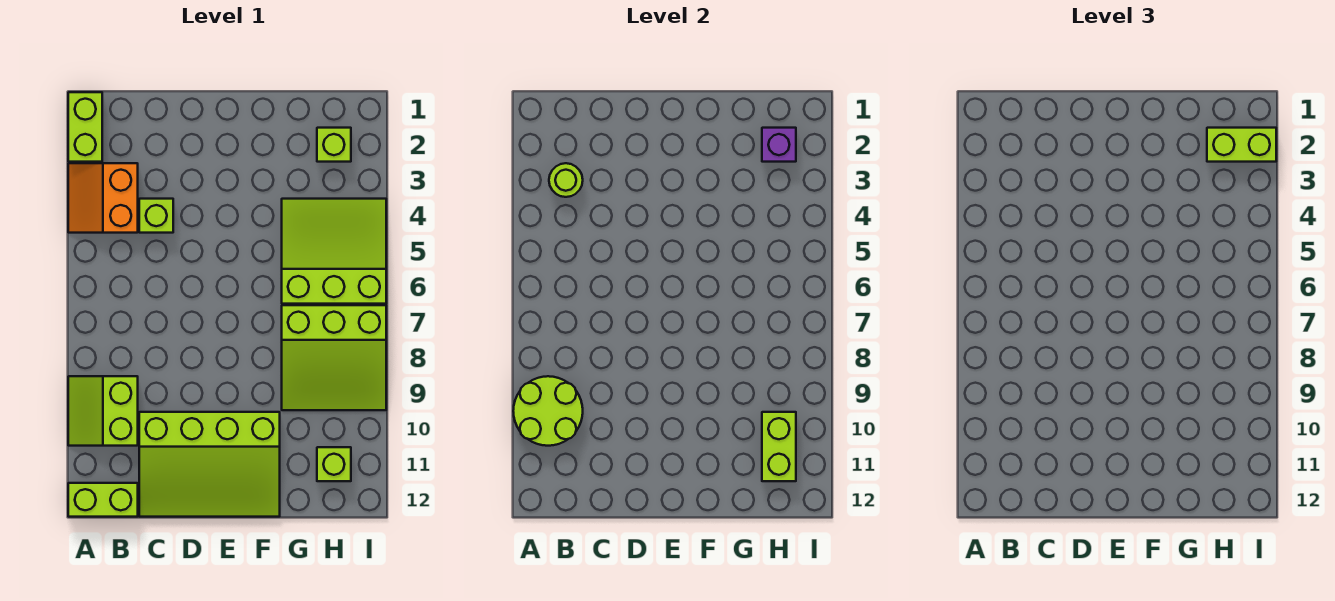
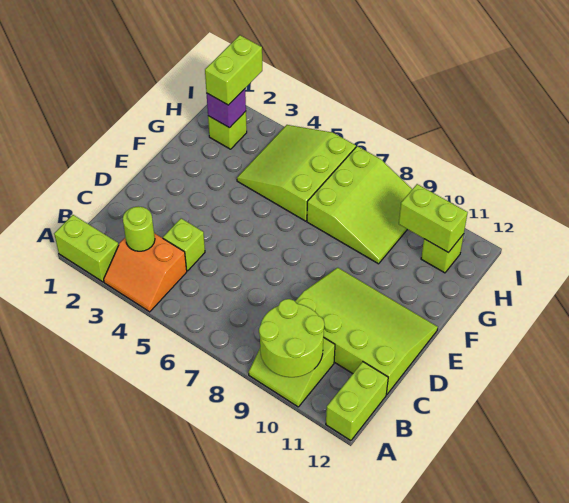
lime 3x4 slope [139,412,280,517] -> lime 3x4 slope turned to [295,268,438,395]

